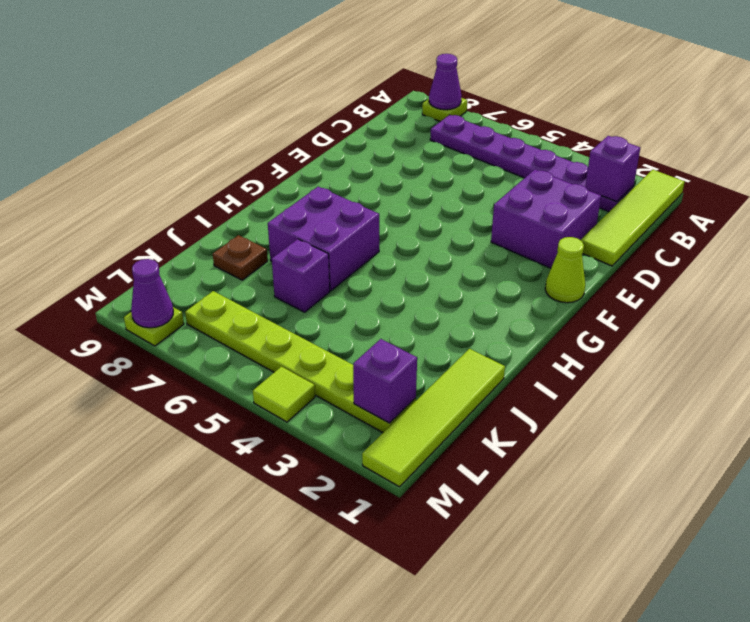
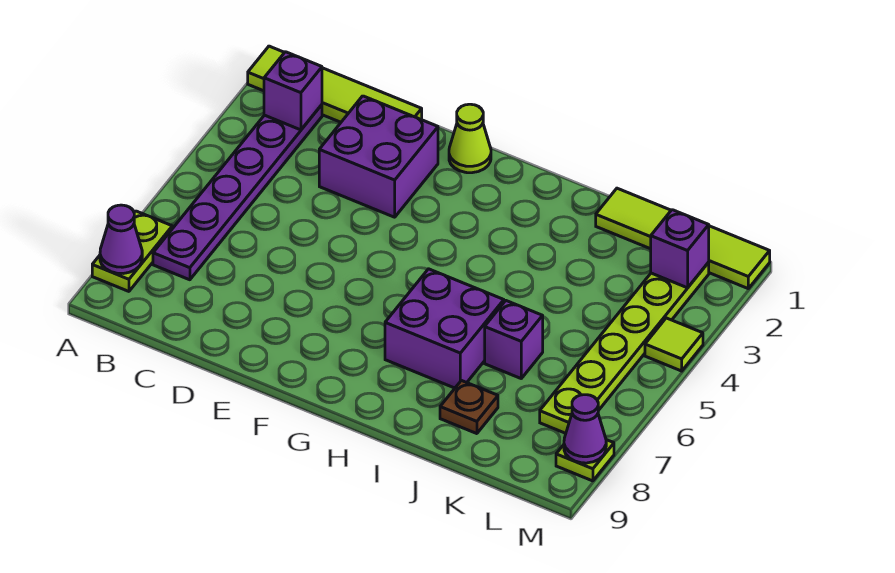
lime 1x1 plate [422,98,467,122] -> lime 1x2 plate [92,211,172,291]

